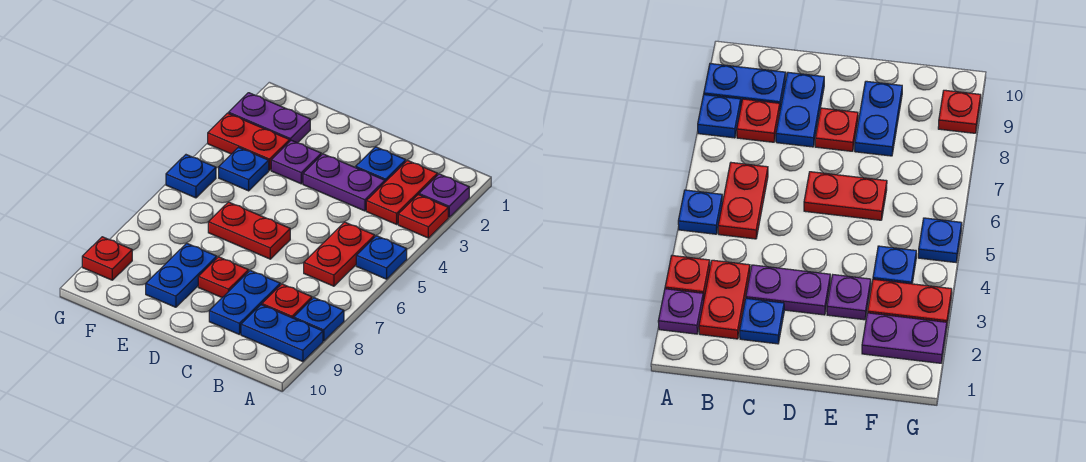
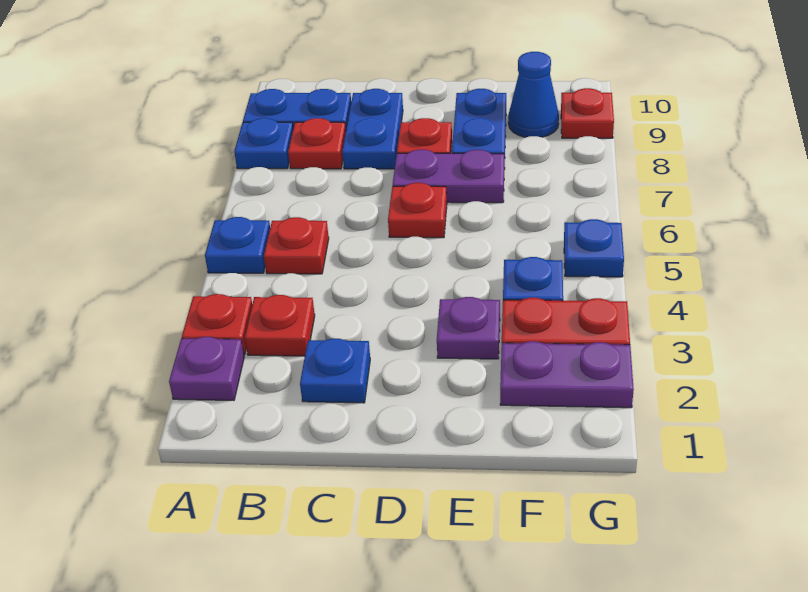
red 1x2 plate [366,160,438,224] -> red 1x1 plate [245,295,315,356]
red 1x2 plate [304,222,375,286] -> red 1x1 plate [264,217,329,274]
purple 1x2 plate [303,154,385,211] -> purple 1x2 plate moved to [393,150,504,203]
red 1x2 plate [208,202,290,259] -> red 1x1 plate [388,183,447,238]
none -> blue 1x1 cone [508,52,559,137]

